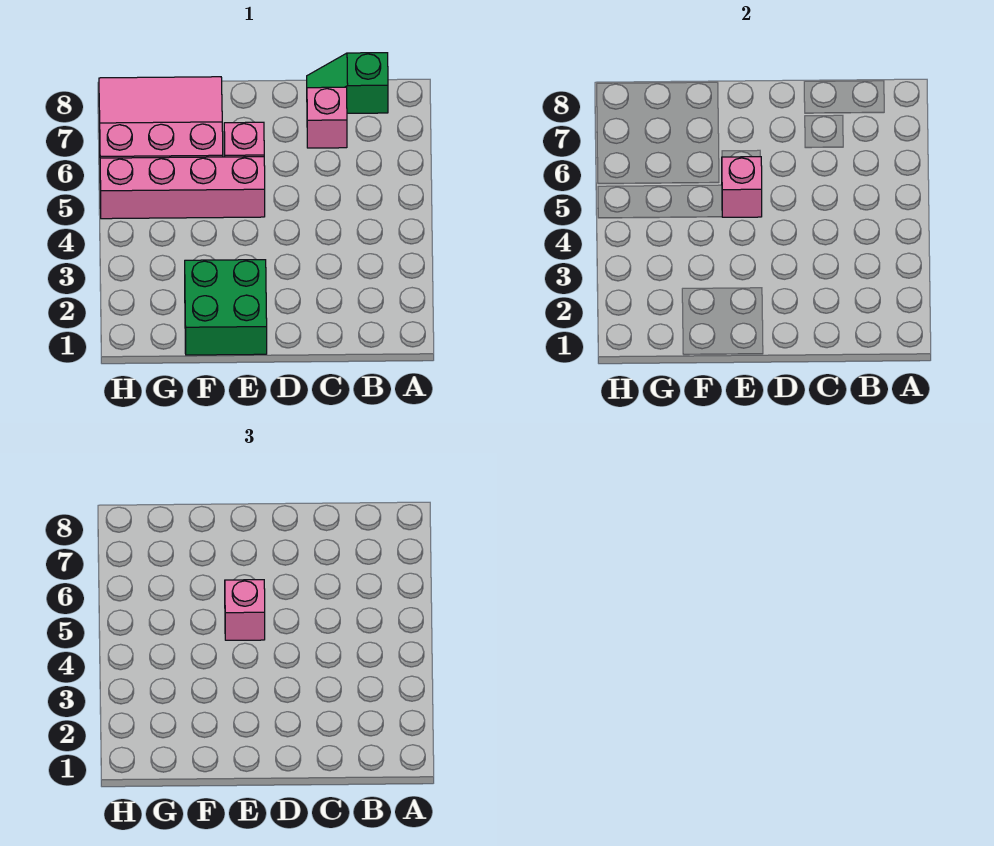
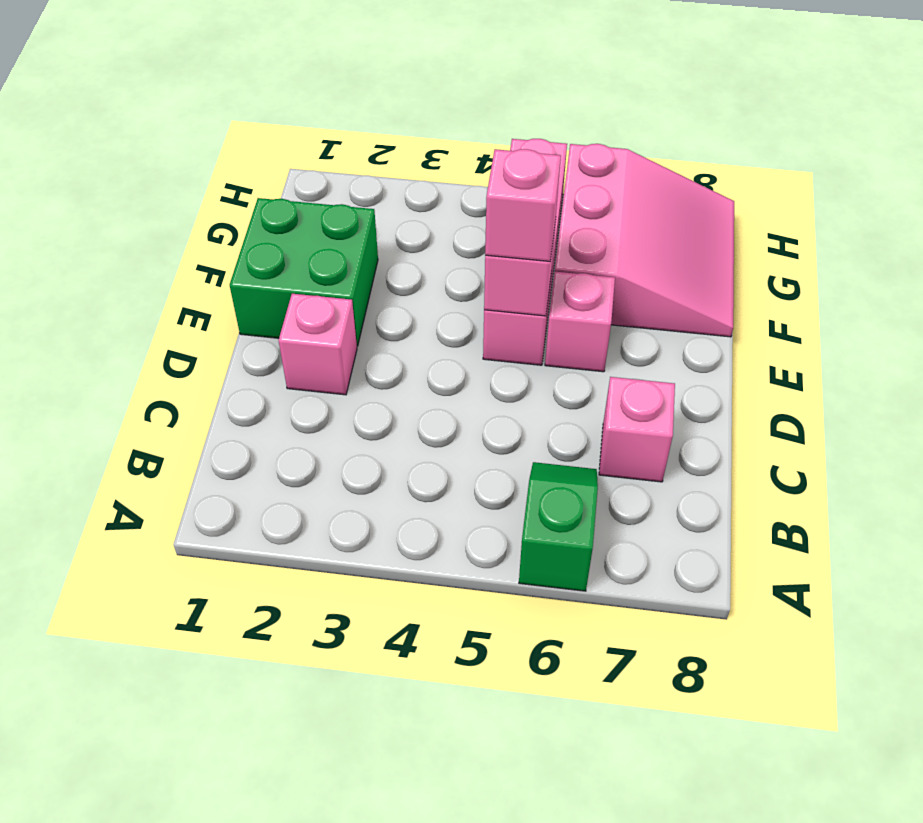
green 1x2 slope [307,53,388,113] -> green 1x2 slope moved to [519,462,598,591]
none -> pink 1x1 brick [279,294,357,395]

